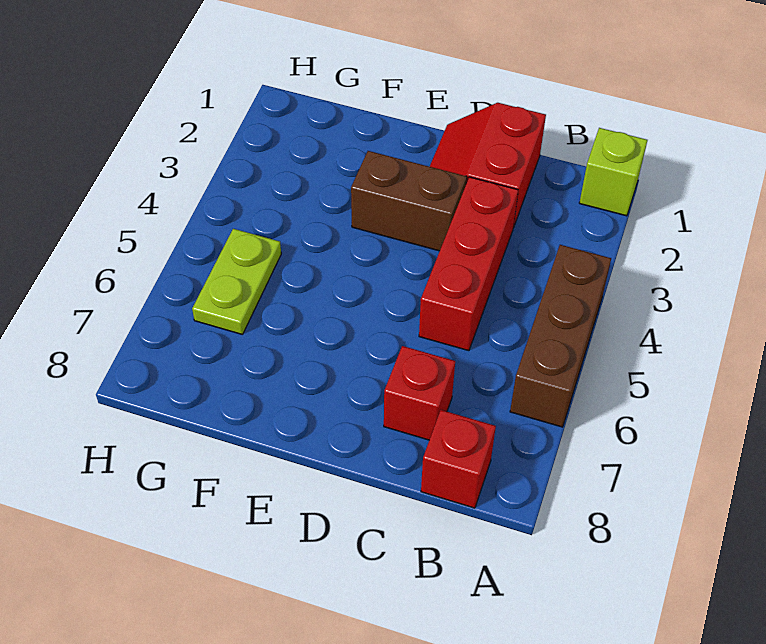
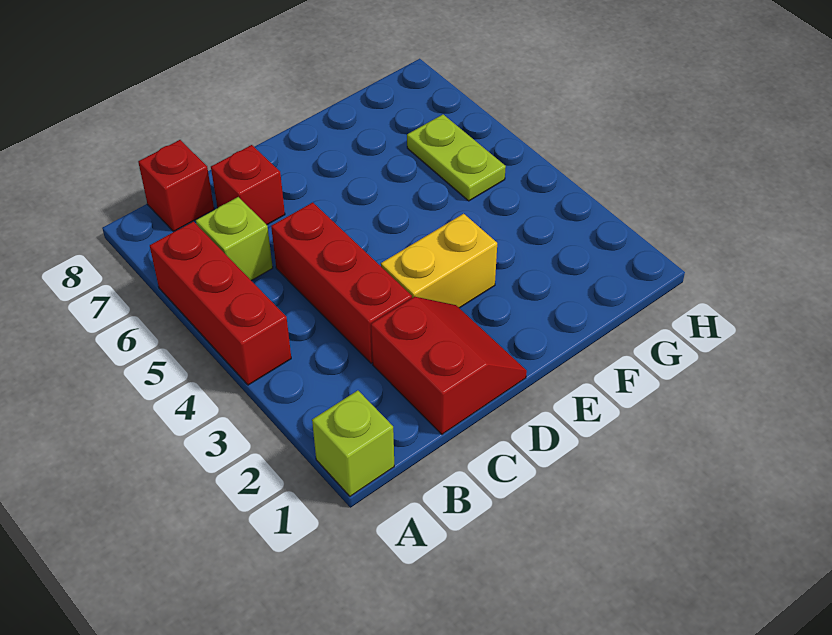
brown 1x3 brick [510,245,611,427] -> red 1x3 brick [150,221,291,385]
none -> lime 1x1 brick [196,197,273,281]
brown 1x2 brick [351,151,467,251] -> yellow 1x2 brick [381,214,497,308]

